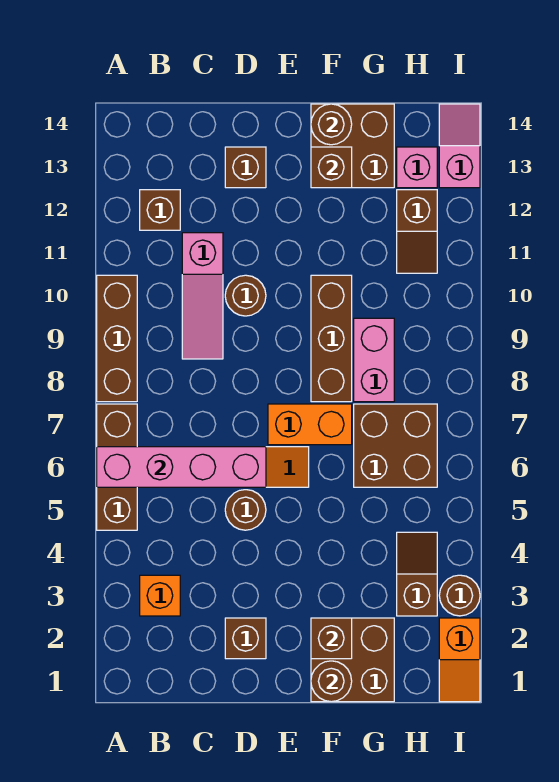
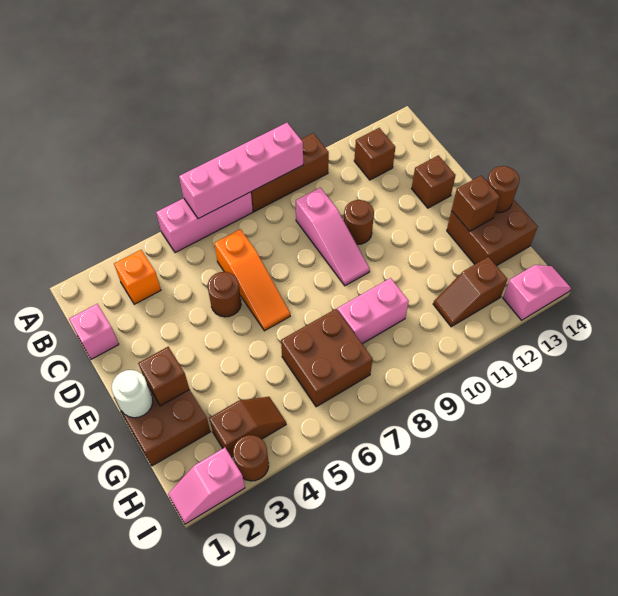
brown 1x3 brick [97,404,137,530] -> pink 1x3 brick [156,192,253,253]
pink 1x4 brick [97,447,266,487] -> pink 1x4 brick turned to [179,123,303,219]
pink 1x3 slope [182,233,223,359] -> pink 1x3 slope turned to [296,187,370,286]
brown 1x1 brick [225,618,266,659] -> none
orange 1x2 brick [268,404,352,445] -> none
brown 1x1 round brick [311,661,352,702] -> white 1x1 round brick [112,370,153,418]
brown 1x3 brick [311,275,352,402] -> none
pink 1x1 brick [397,147,437,188] -> pink 1x1 brick moved to [69,304,119,359]
orange 1x2 slope [439,618,480,702] -> pink 1x2 slope [168,448,245,524]

